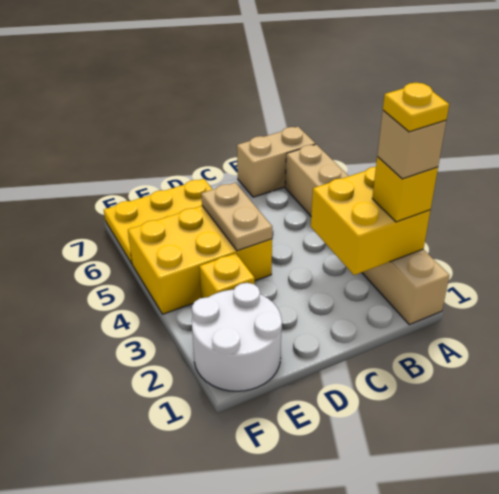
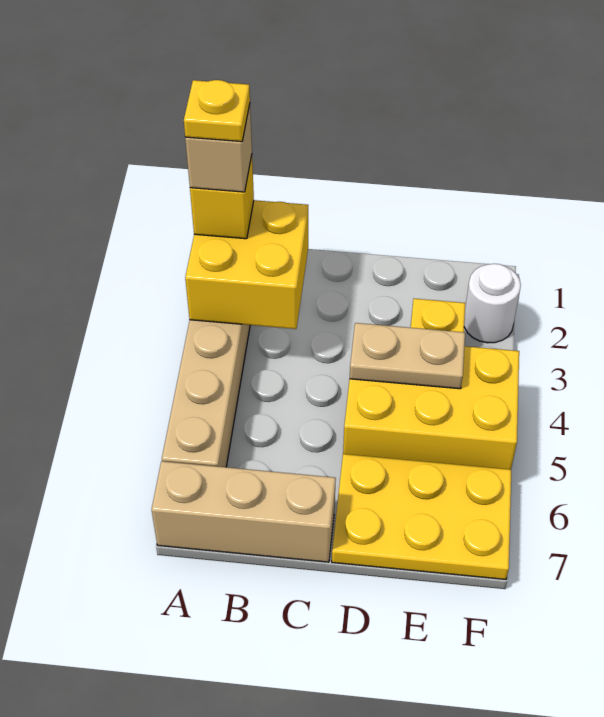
tan 1x2 brick [237,127,315,197] -> tan 1x3 brick [152,461,336,562]
tan 1x2 plate [201,183,272,251] -> tan 1x2 plate turned to [350,323,465,389]
white 2x2 round brick [192,283,282,391] -> white 1x1 round brick [464,264,521,343]

